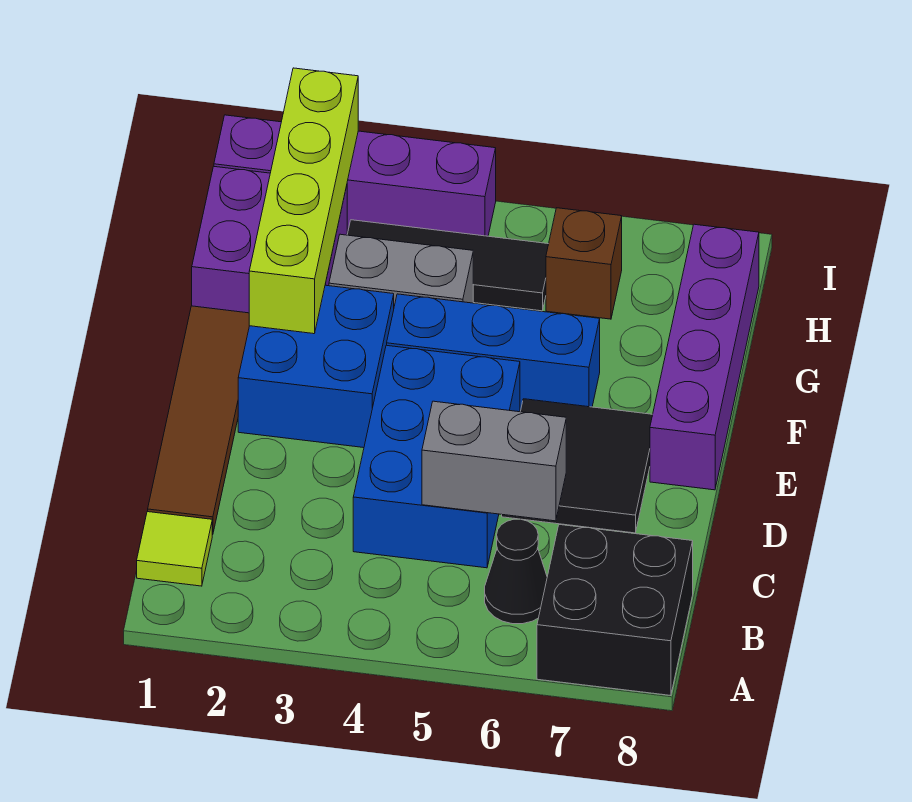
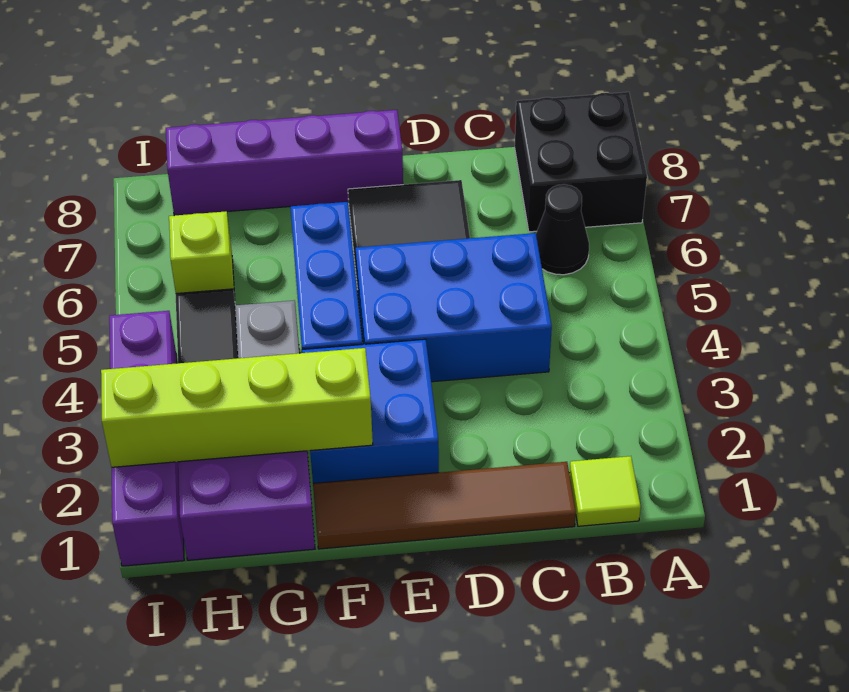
grey 1x2 brick [422,401,566,521] -> none
brown 1x1 brick [546,208,622,319] -> lime 1x1 brick [169,211,235,297]

